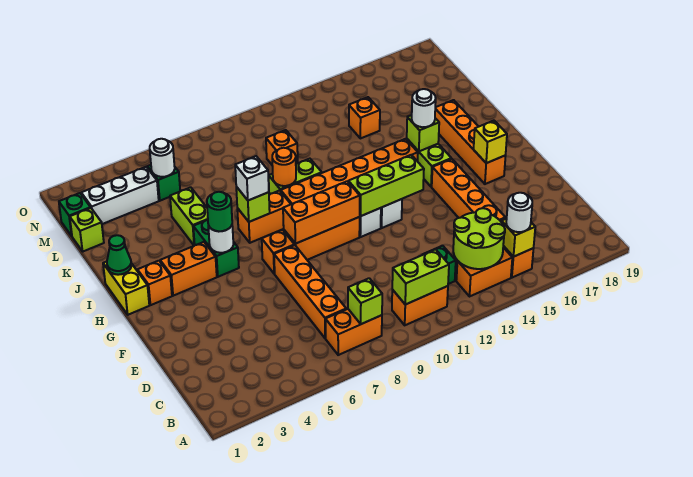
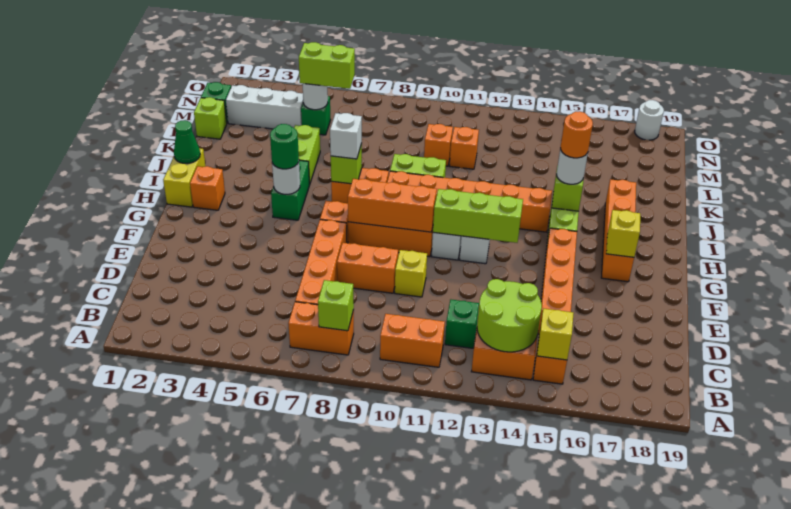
lime 1x2 brick [392,249,449,305] -> lime 1x2 brick moved to [299,42,355,89]
white 1x1 round brick [506,193,532,232] -> white 1x1 round brick moved to [635,100,664,140]
none -> yellow 1x1 brick [395,250,427,297]
orange 1x2 brick [160,242,217,296] -> orange 1x2 brick moved to [337,243,398,293]
orange 1x1 round brick [272,148,296,186] -> orange 1x1 round brick moved to [560,111,593,158]
orange 1x1 brick [349,97,380,138] -> orange 1x1 brick moved to [450,127,479,169]

